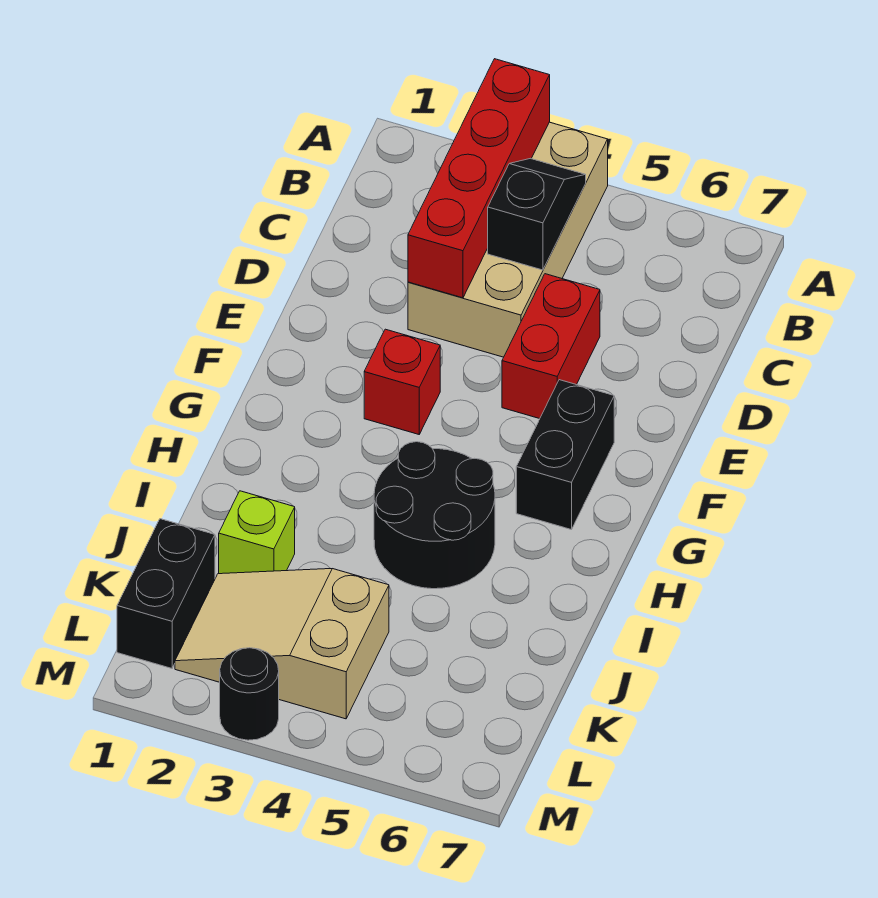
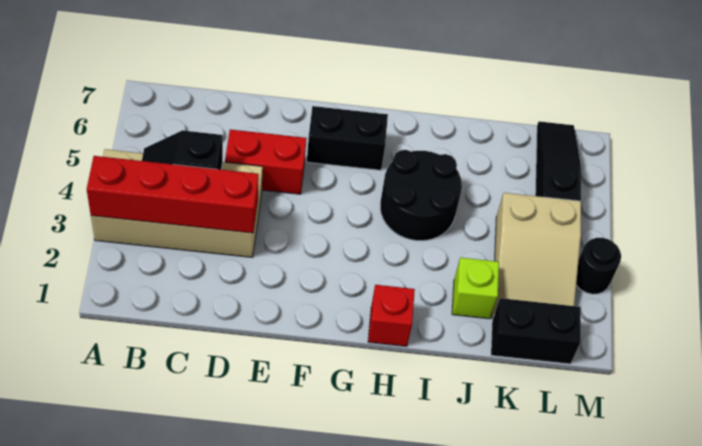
red 1x1 brick [364,329,440,434] -> red 1x1 brick moved to [368,285,415,346]
none -> black 1x3 slope [535,121,581,201]

